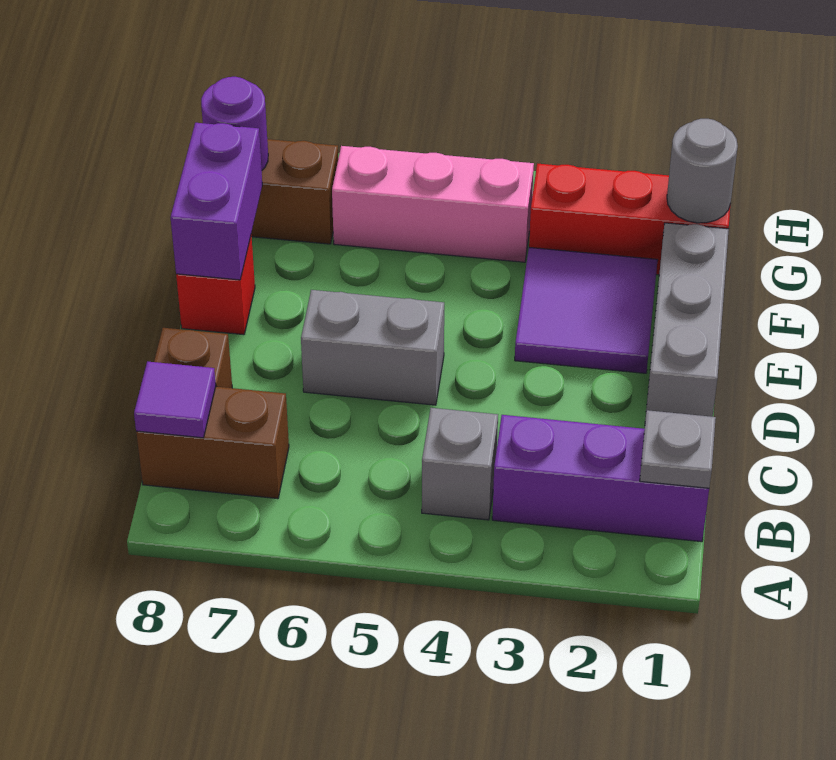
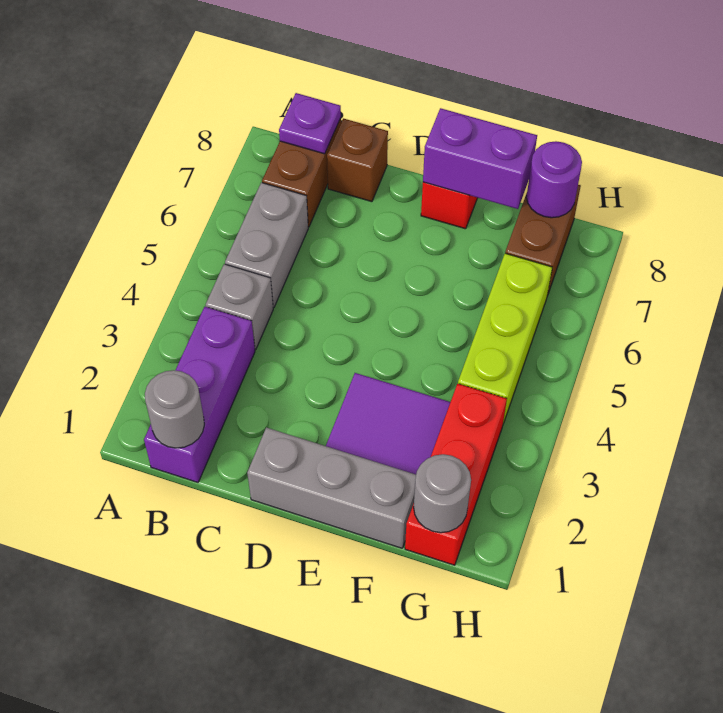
grey 1x1 plate [640,410,716,488] -> grey 1x1 round brick [145,370,204,448]
purple 1x1 tile [134,361,216,438] -> purple 1x1 plate [279,93,341,154]
grey 1x2 brick [301,290,444,405] -> grey 1x2 brick moved to [225,183,308,307]
pink 1x3 brick [332,146,534,262] -> lime 1x3 brick [458,253,552,424]

